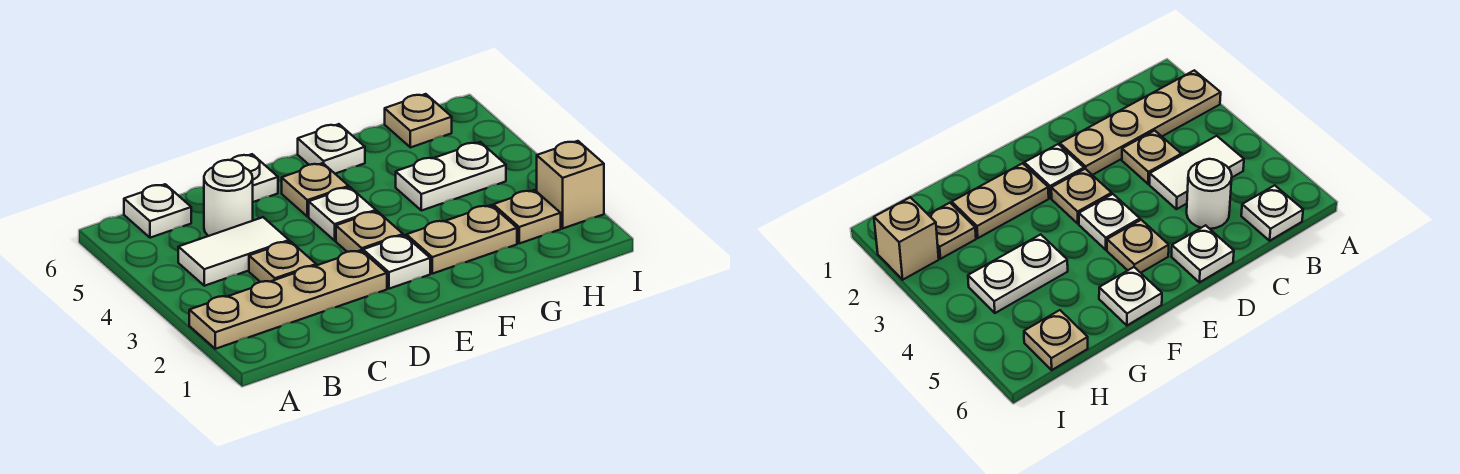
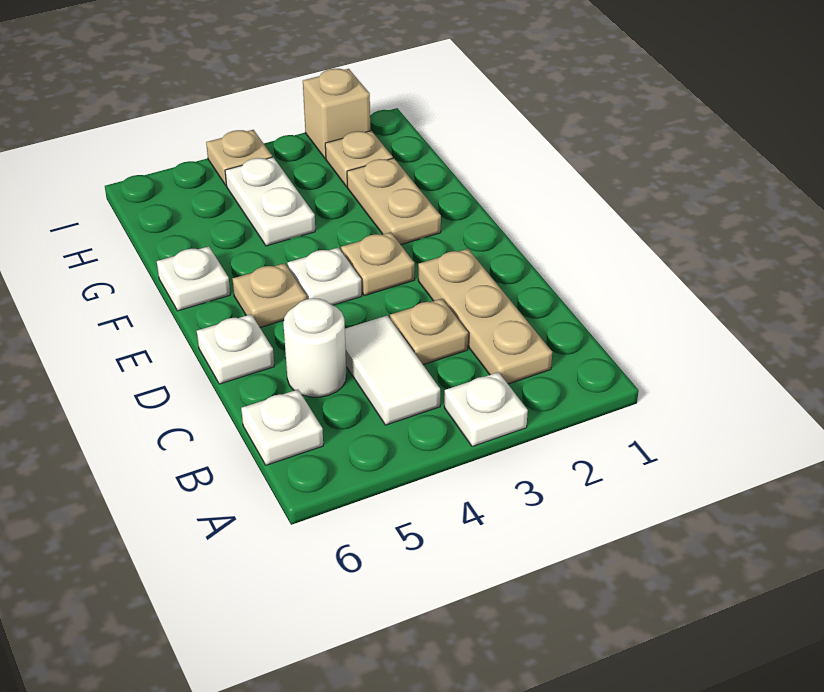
tan 1x4 plate [189,250,387,349] -> tan 1x3 plate [418,249,552,384]
white 1x1 plate [363,235,430,289] -> white 1x1 plate moved to [444,372,528,447]
tan 1x1 plate [385,94,452,147] -> tan 1x1 plate moved to [206,130,272,185]

